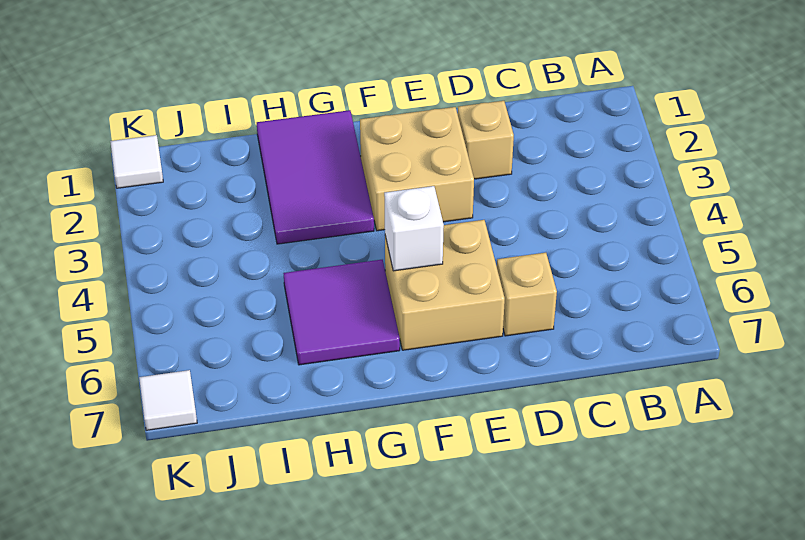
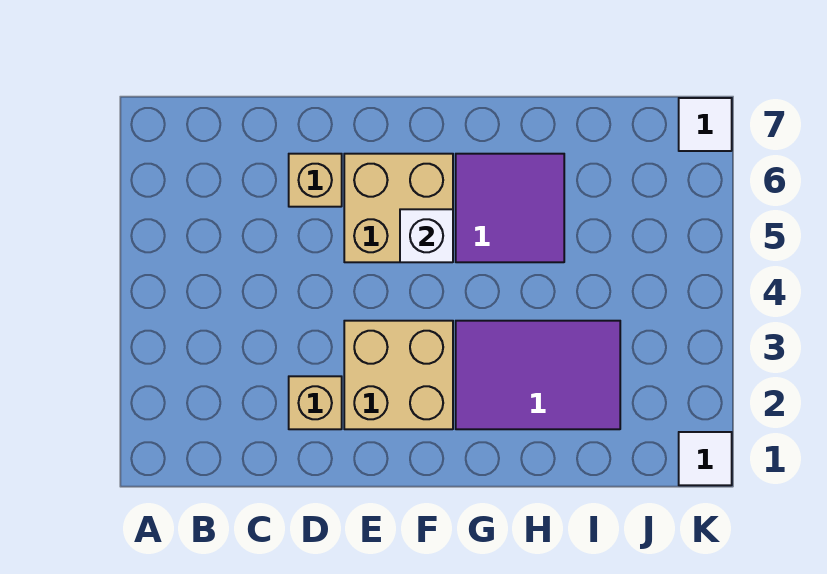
purple 2x3 tile [257,110,374,244] -> purple 2x3 tile turned to [456,321,620,429]

